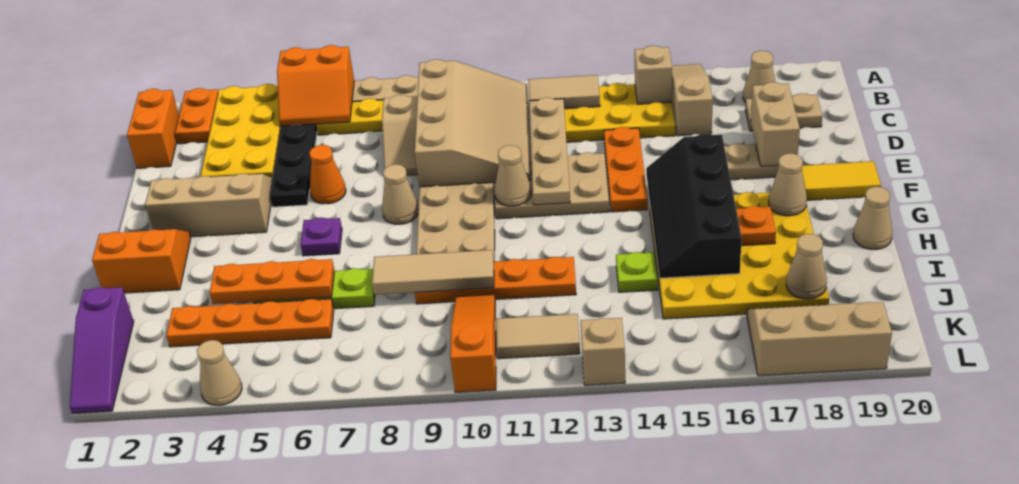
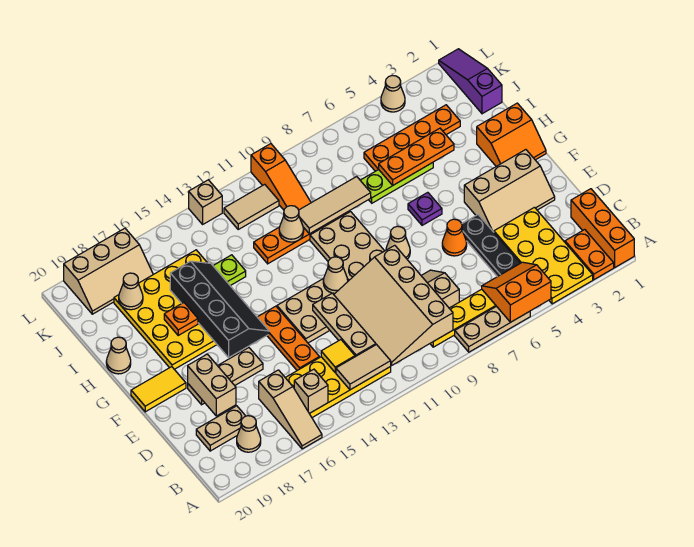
orange 1x2 brick [127,89,179,168] -> orange 1x3 brick [571,189,634,267]
tan 1x4 plate [529,97,570,205] -> tan 1x3 plate [313,293,376,357]
none -> yellow 1x1 tile [321,340,355,372]
tan 1x1 cone [769,153,807,216] -> tan 1x1 cone moved to [279,206,304,242]

